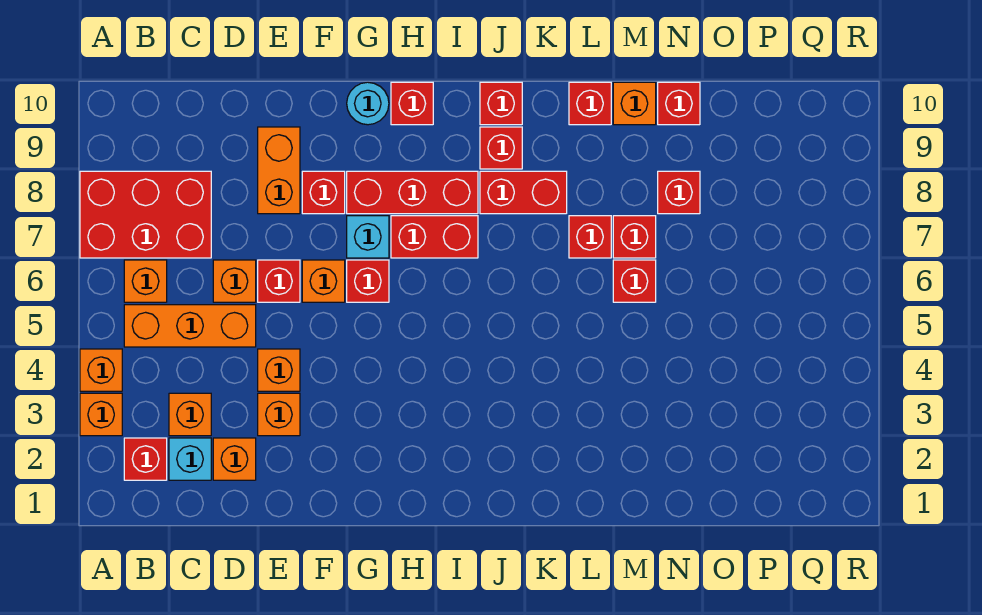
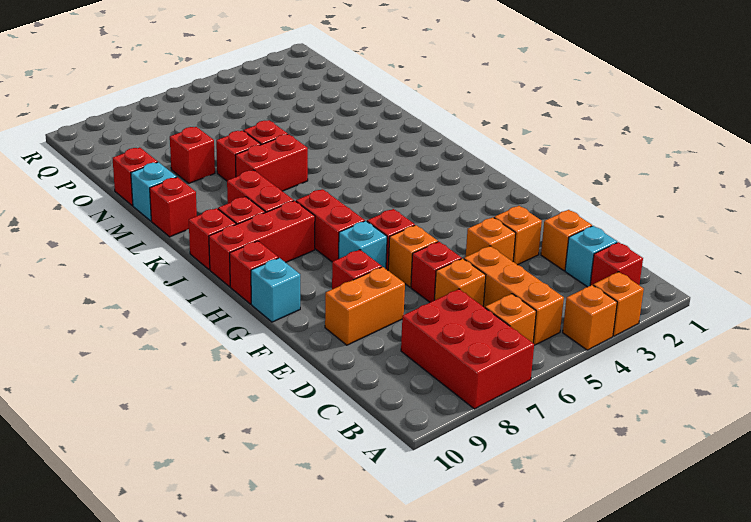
orange 1x1 brick [169,393,211,436] -> none
red 1x3 brick [347,171,478,214] -> red 1x3 brick turned to [209,201,315,287]
cyan 1x1 round brick [347,82,389,125] -> cyan 1x1 brick [251,258,300,322]
red 1x1 brick [569,216,611,258] -> red 1x2 brick [235,134,308,191]
orange 1x1 brick [613,82,656,125] -> cyan 1x1 brick [131,162,176,221]

